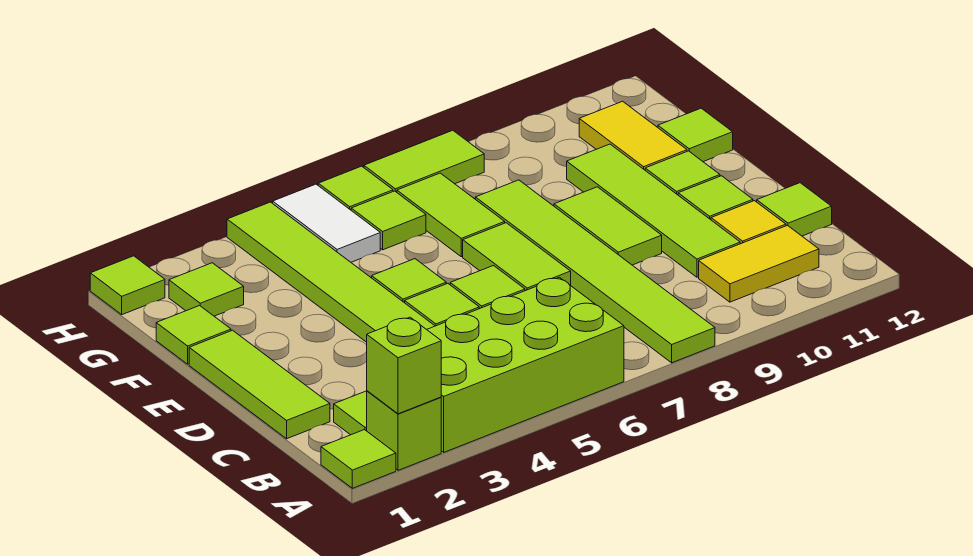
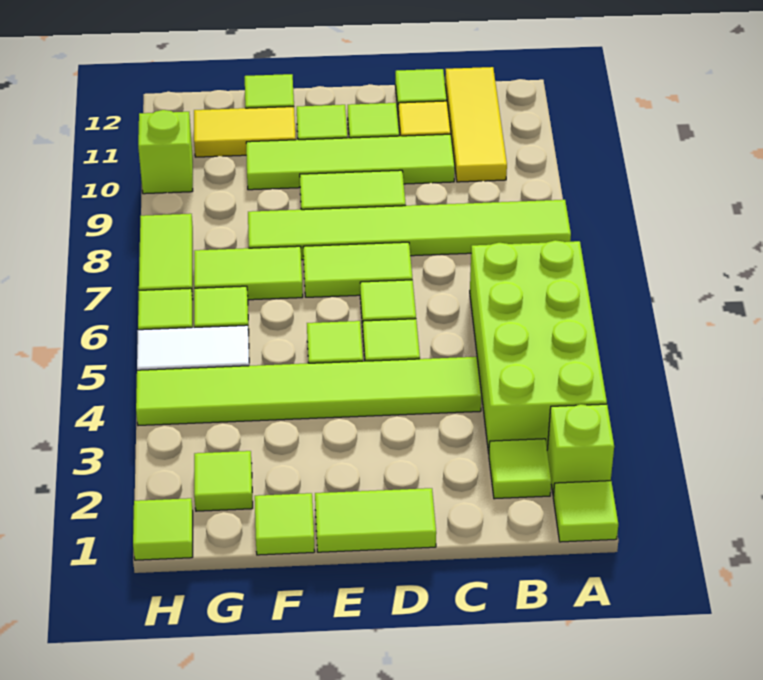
lime 1x1 brick [367,317,441,414] -> lime 1x1 brick moved to [138,110,193,194]
yellow 1x2 tile [699,225,819,302] -> yellow 1x3 tile [445,67,507,182]
lime 1x3 tile [189,330,330,439] -> lime 1x2 tile [315,488,436,552]

